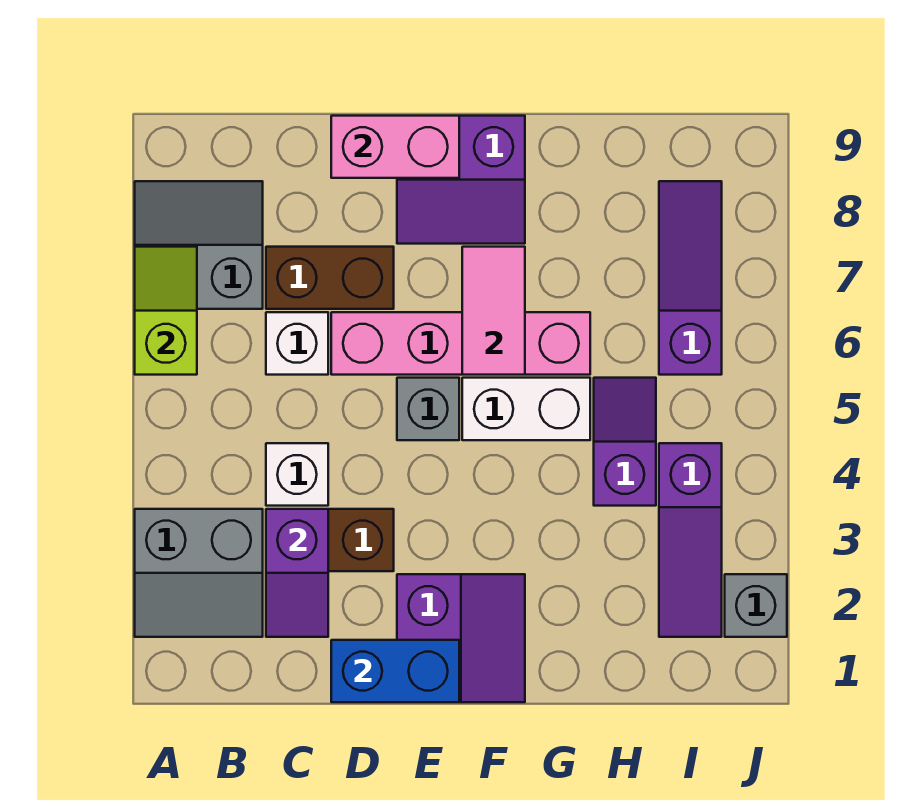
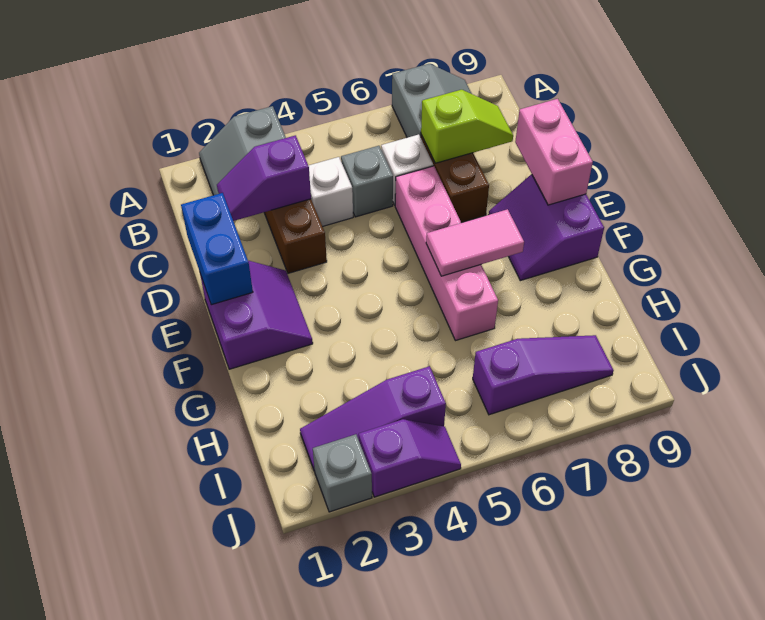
lime 1x2 slope [135,247,197,375] -> lime 1x2 slope moved to [421,90,513,163]
purple 2x2 slope [397,574,525,702] -> purple 2x2 slope turned to [200,261,313,369]
grey 1x1 brick [397,378,459,440] -> grey 1x1 brick moved to [341,146,393,217]
white 1x2 brick [462,378,590,440] -> none
purple 1x2 slope [594,378,656,506] -> purple 1x2 slope moved to [359,419,461,497]

